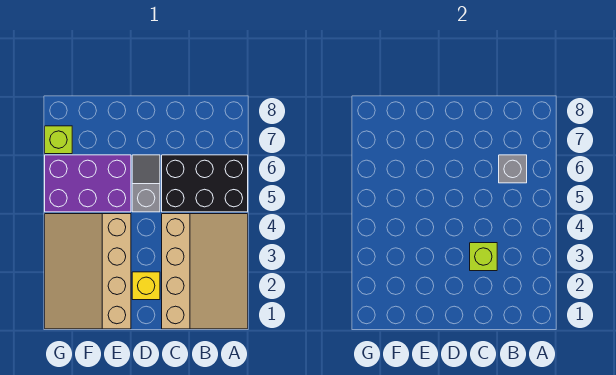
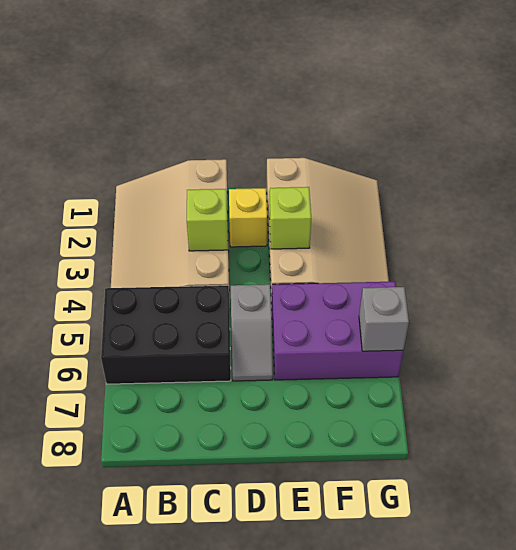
grey 1x1 brick [499,155,527,183] -> grey 1x1 brick moved to [359,287,409,351]
lime 1x1 brick [45,126,72,154] -> lime 1x1 brick moved to [269,187,311,249]

